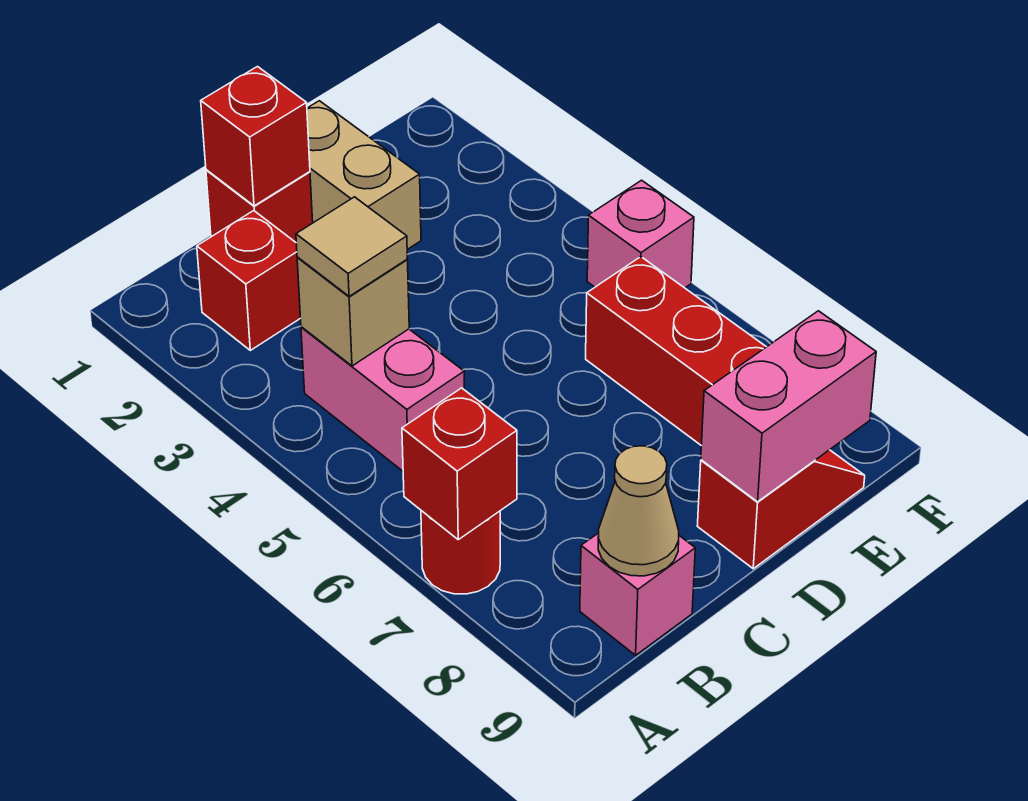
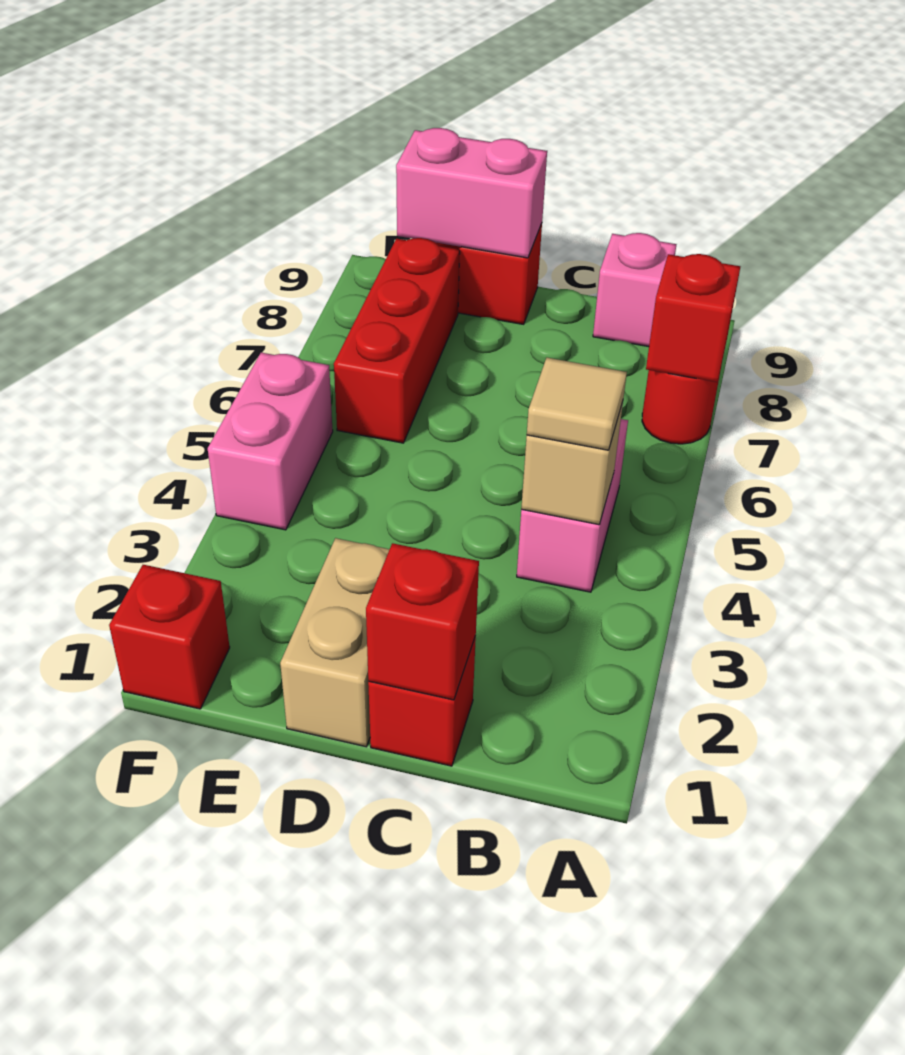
red 1x1 brick [197,211,300,350] -> red 1x1 brick moved to [109,565,230,709]
tan 1x1 cone [598,446,679,576] -> none
pink 1x1 brick [587,180,694,288] -> pink 1x2 brick [208,353,333,530]

